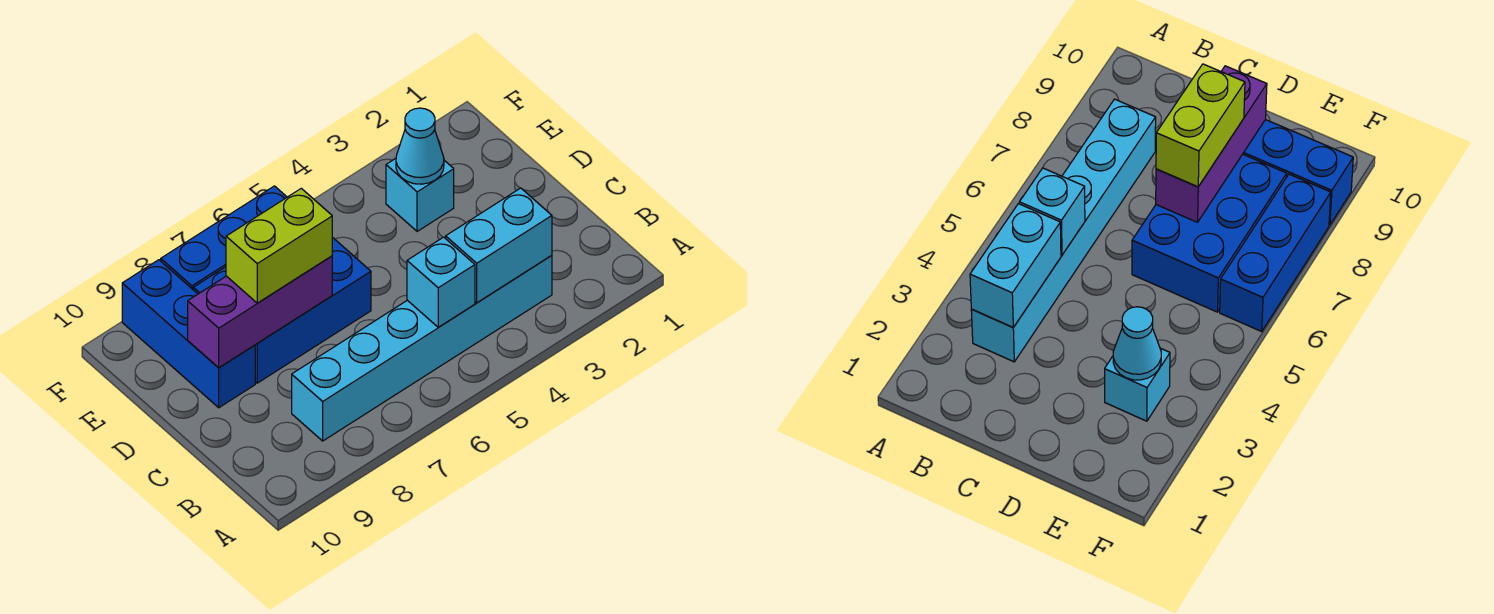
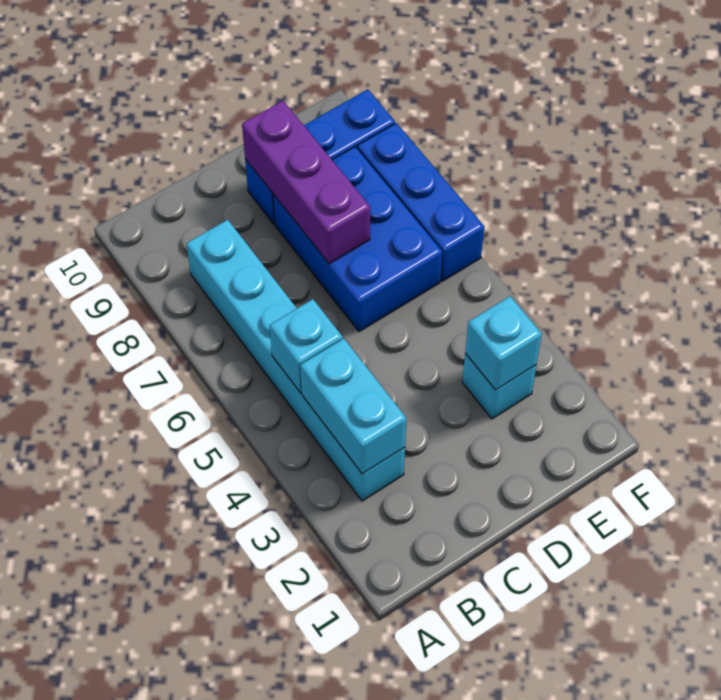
lime 1x2 brick [226,188,332,303] -> none
cyan 1x1 cone [396,108,444,184] -> cyan 1x1 brick [465,296,542,390]

